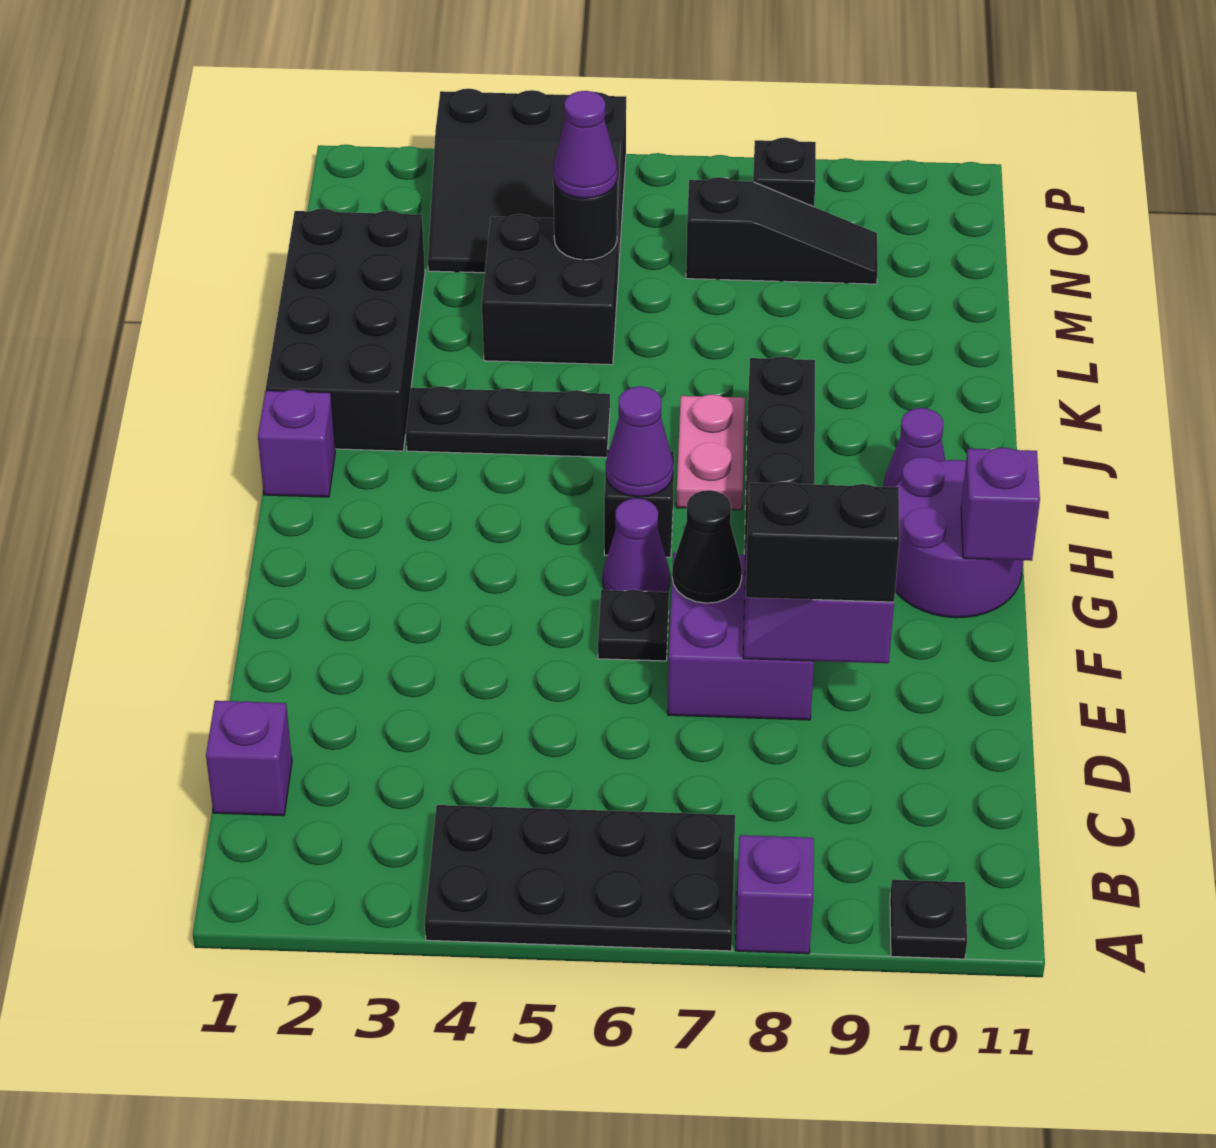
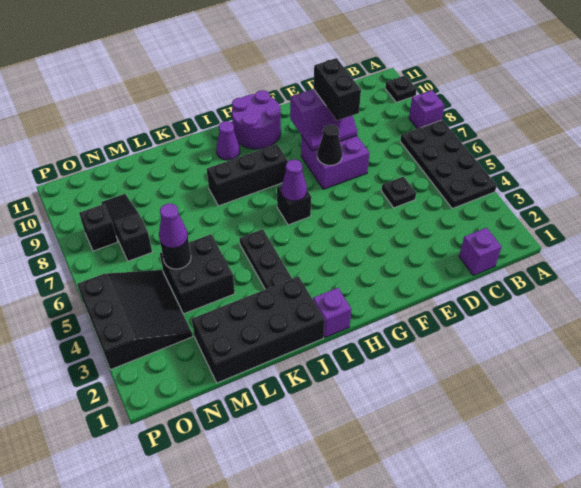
black 1x1 plate [598,590,669,661] -> black 1x1 plate moved to [381,177,416,208]
purple 1x1 cone [603,498,670,592] -> none
purple 1x1 brick [961,448,1040,561] -> none
pink 1x2 plate [676,394,745,510] -> none

